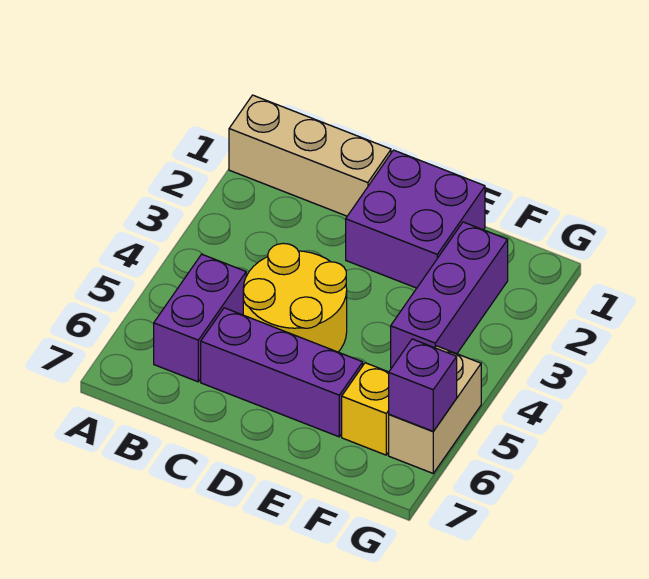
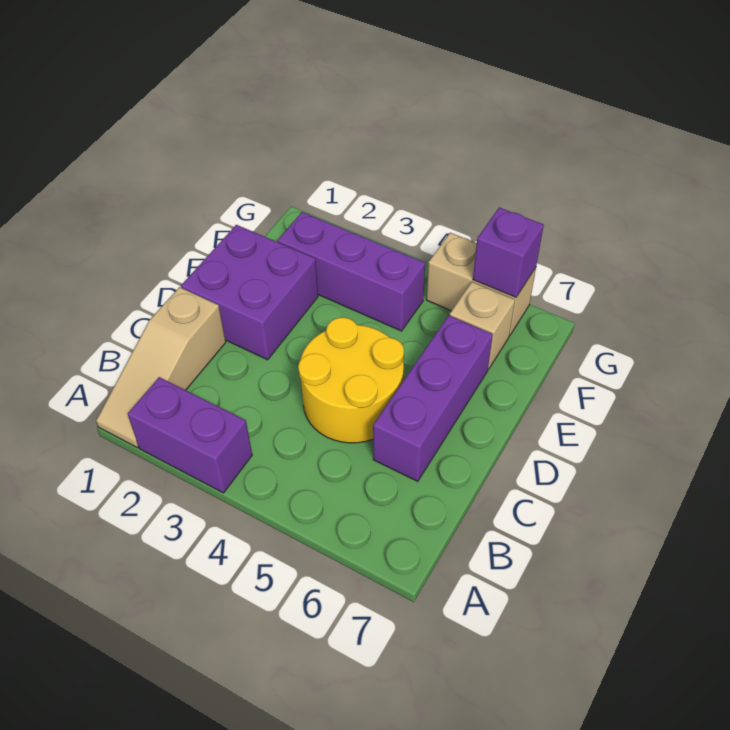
tan 1x3 brick [229,95,391,216] -> tan 1x3 slope [96,287,226,448]
purple 1x2 brick [154,254,246,382] -> purple 1x2 brick moved to [128,377,252,493]
yellow 1x1 brick [342,363,389,455] -> tan 1x1 brick [450,282,515,369]

